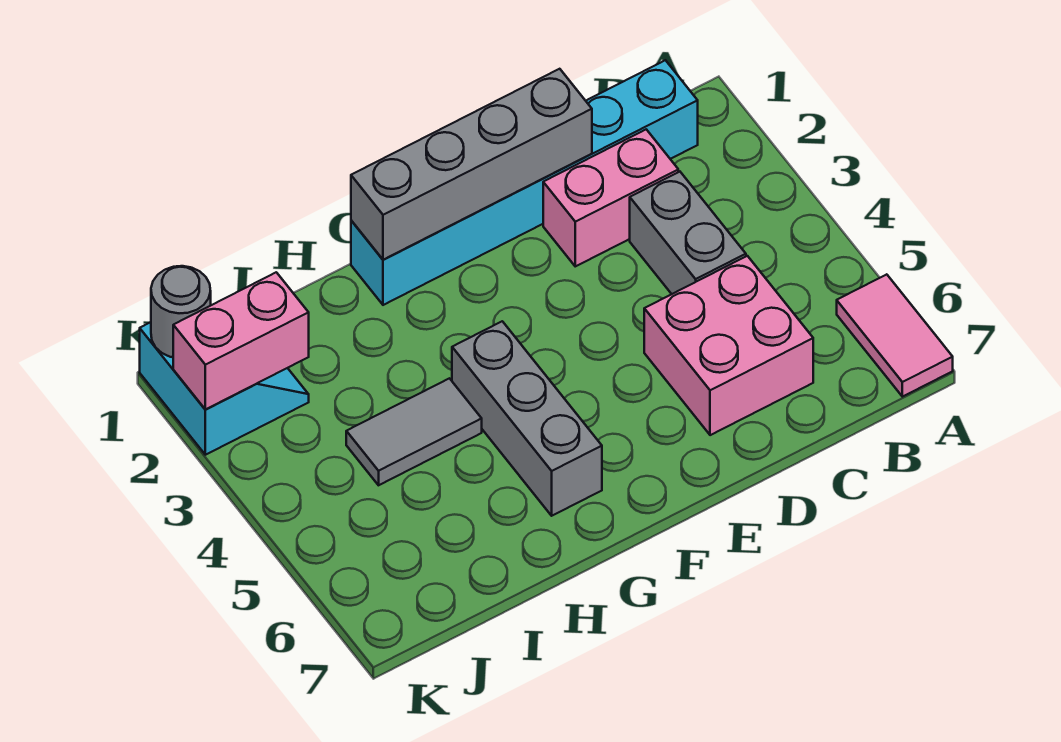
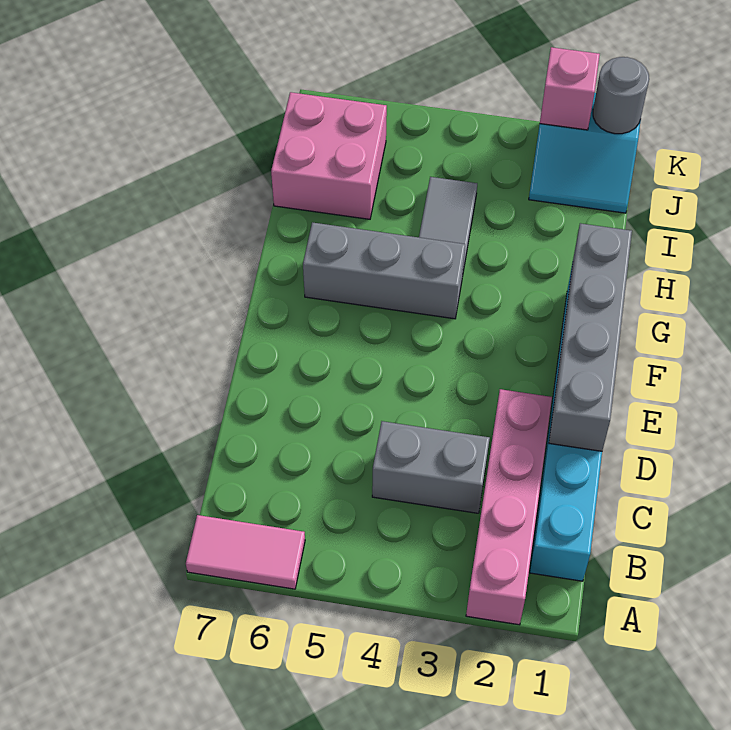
pink 1x2 brick [543,129,678,266] -> pink 1x4 brick [466,389,552,625]
pink 2x2 brick [644,256,813,435] -> pink 2x2 brick moved to [271,92,387,219]
pink 1x2 brick [173,272,309,409] -> pink 1x1 brick [540,47,600,130]

